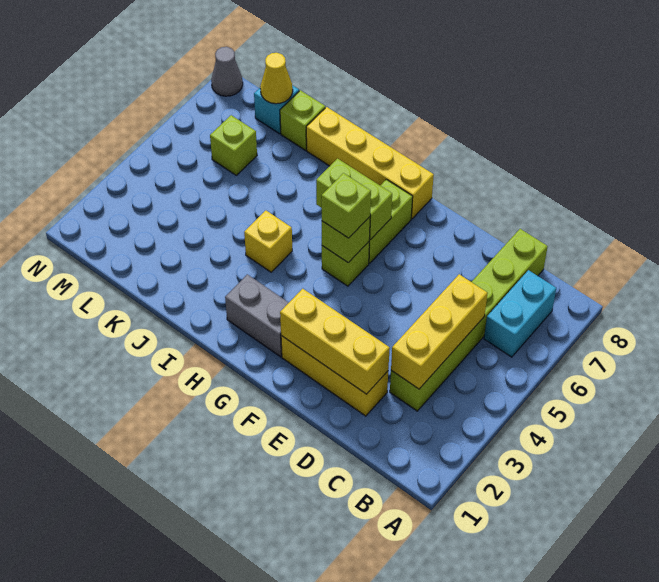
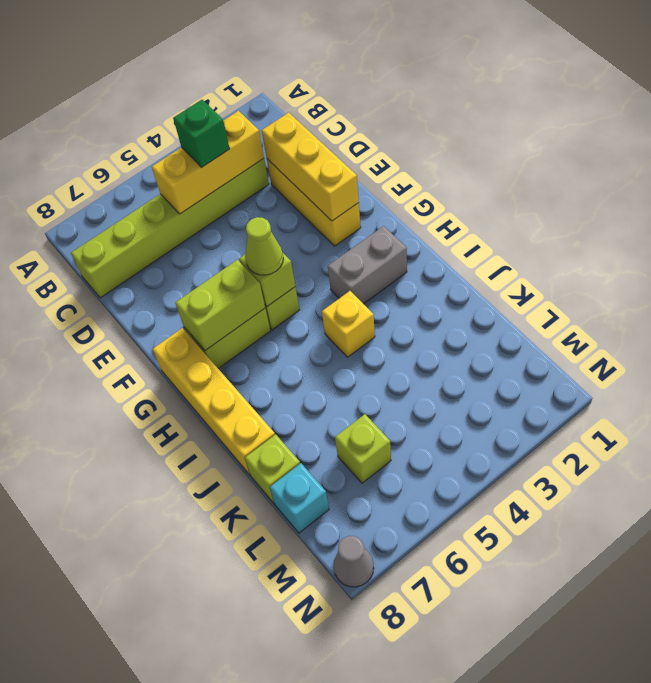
cyan 1x2 brick [484,270,556,357] -> none
none -> green 1x1 brick [173,100,230,167]
grey 1x2 brick [225,274,289,357] -> grey 1x2 brick turned to [328,226,407,304]
lime 1x1 brick [321,173,371,238] -> lime 1x1 cone [245,217,283,275]
lime 1x2 brick [316,159,392,240] -> lime 1x2 brick turned to [175,260,265,351]
yellow 1x1 cone [260,53,293,104] -> none

